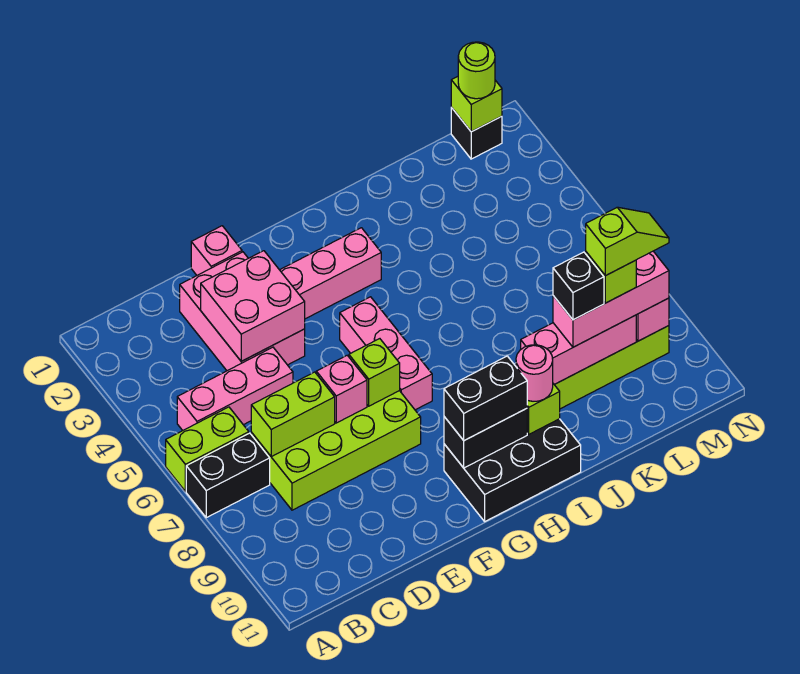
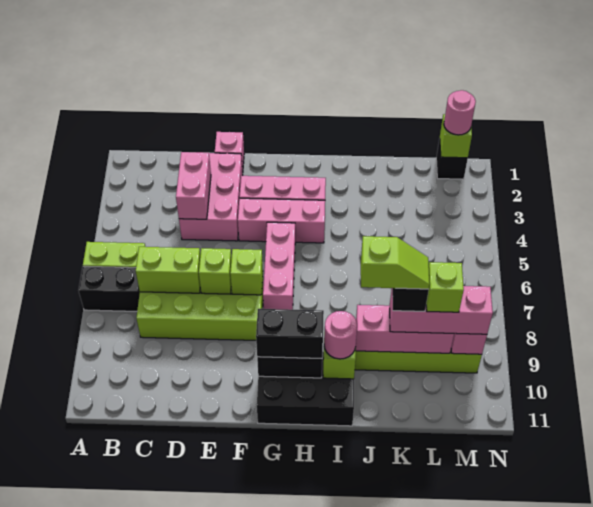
pink 1x3 brick [177,347,293,430] -> pink 1x3 brick moved to [238,198,325,243]
pink 2x2 brick [201,251,305,361] -> pink 1x2 brick [176,152,211,219]
pink 1x1 brick [316,355,367,423] -> lime 1x1 brick [199,248,232,294]
lime 1x2 slope [586,207,669,276] -> lime 1x2 slope moved to [361,236,430,289]
lime 1x1 round brick [458,42,495,99] -> pink 1x1 round brick [444,90,476,135]

